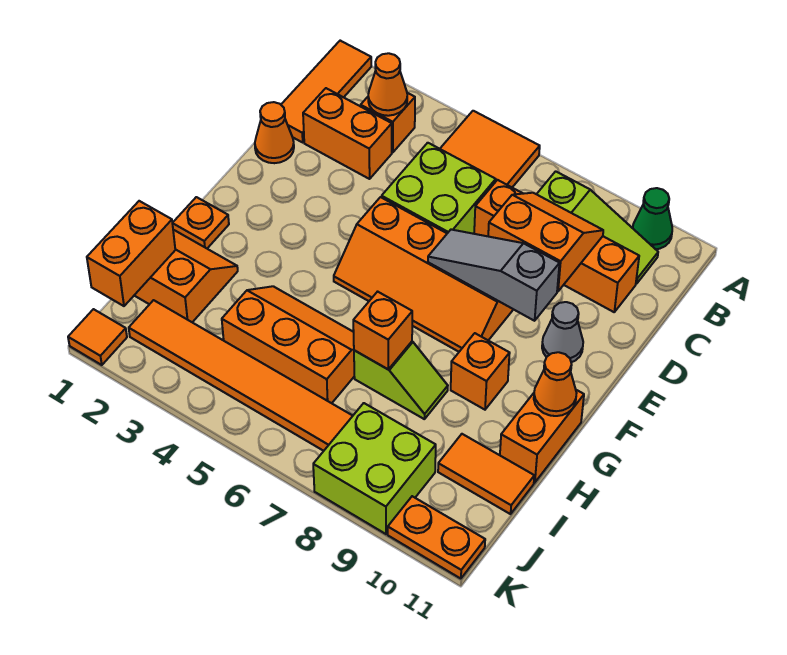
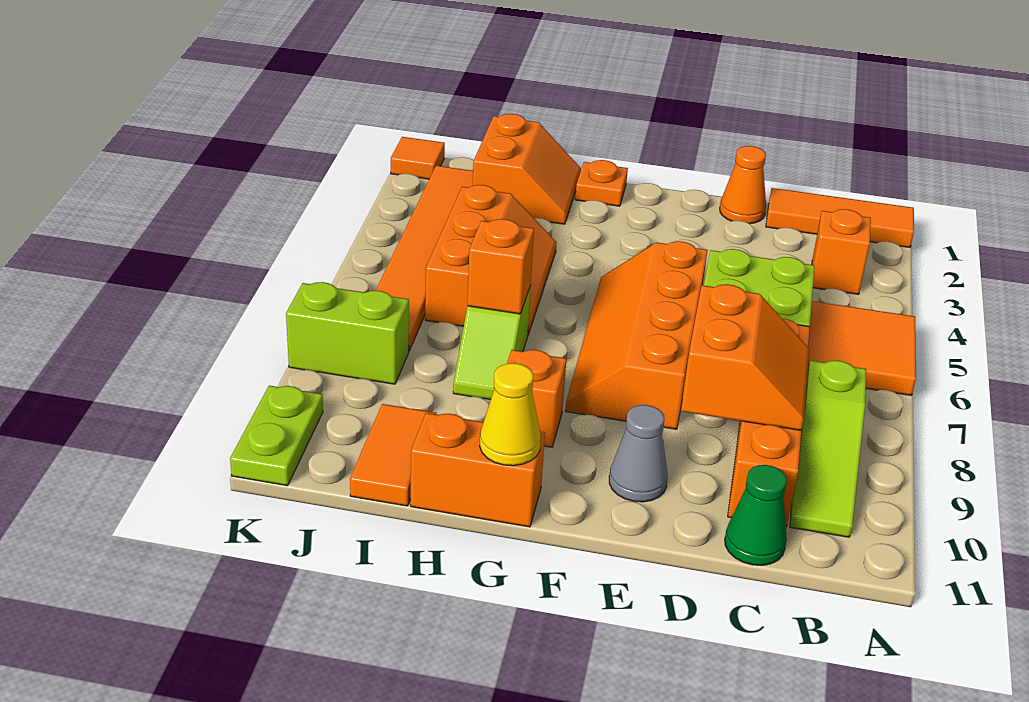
green 1x1 cone [633,188,672,249] -> green 1x1 cone moved to [725,465,787,566]
orange 1x1 cone [368,53,407,116] -> none
orange 1x2 brick [303,88,392,179] -> none
grey 1x3 slope [428,230,559,321] -> none
orange 1x1 cone [534,352,577,416] -> yellow 1x1 cone [480,363,541,466]
orange 1x2 brick [87,201,175,306] -> none
lime 2x2 brick [313,403,436,534] -> lime 1x2 brick [286,282,409,384]
orange 1x2 plate [388,496,485,579] -> lime 1x2 plate [230,386,323,486]

